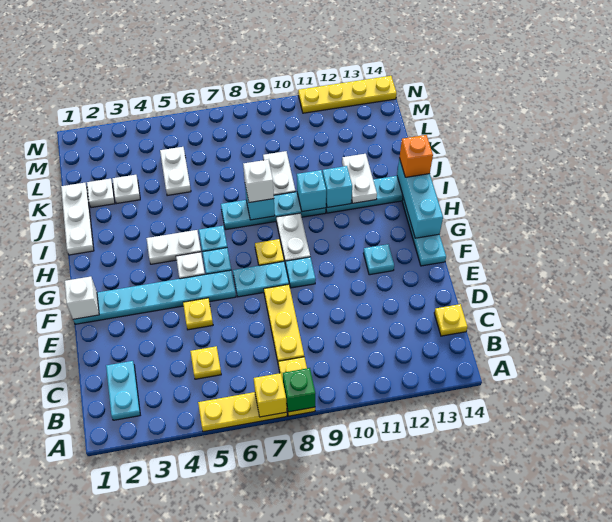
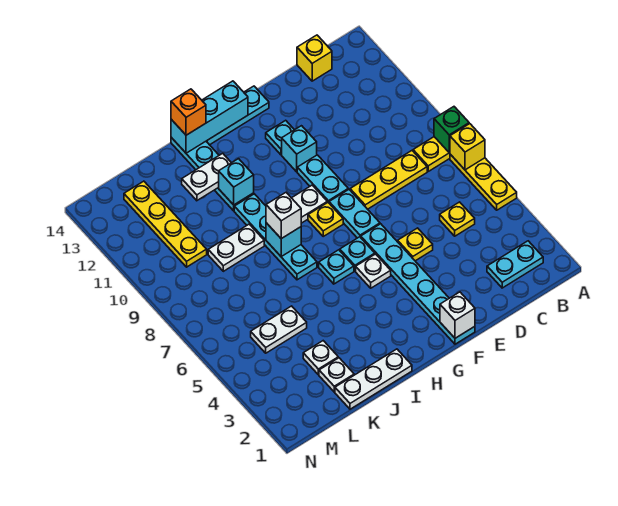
yellow 1x1 plate [434,304,468,336] -> yellow 1x1 brick [297,35,332,81]
cyan 1x1 plate [286,257,316,288] -> cyan 1x2 plate [297,155,348,203]
white 1x2 plate [146,230,201,264] -> none
cyan 1x1 brick [297,170,326,212] -> cyan 1x1 brick moved to [282,126,317,172]
yellow 1x4 plate [298,76,397,113] -> yellow 1x4 plate moved to [124,181,207,267]

